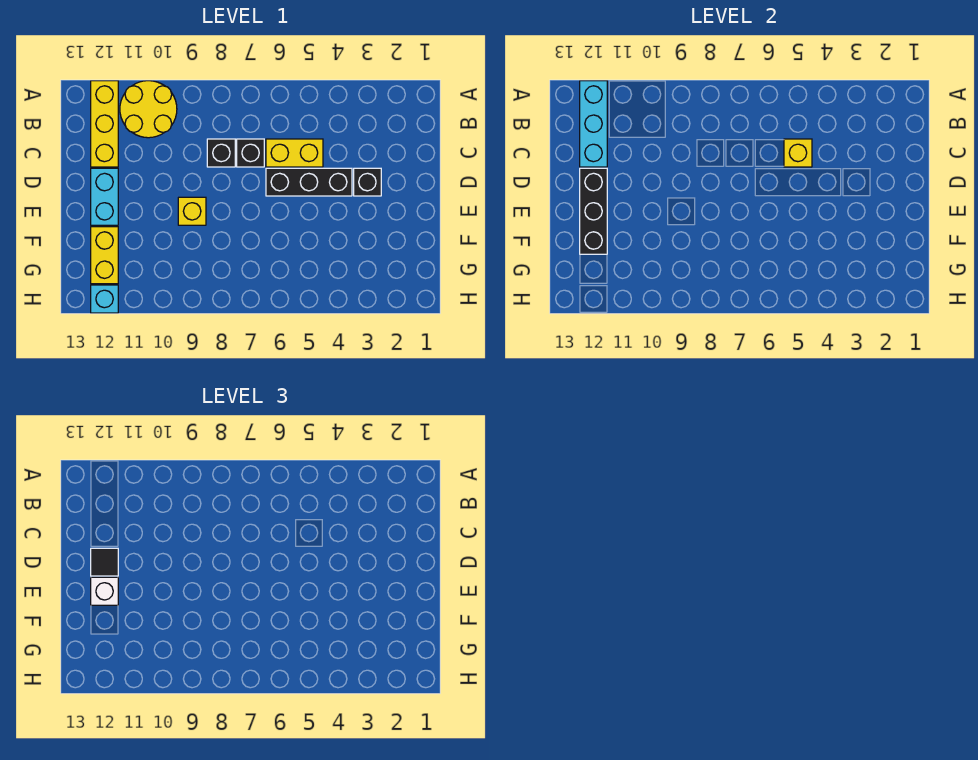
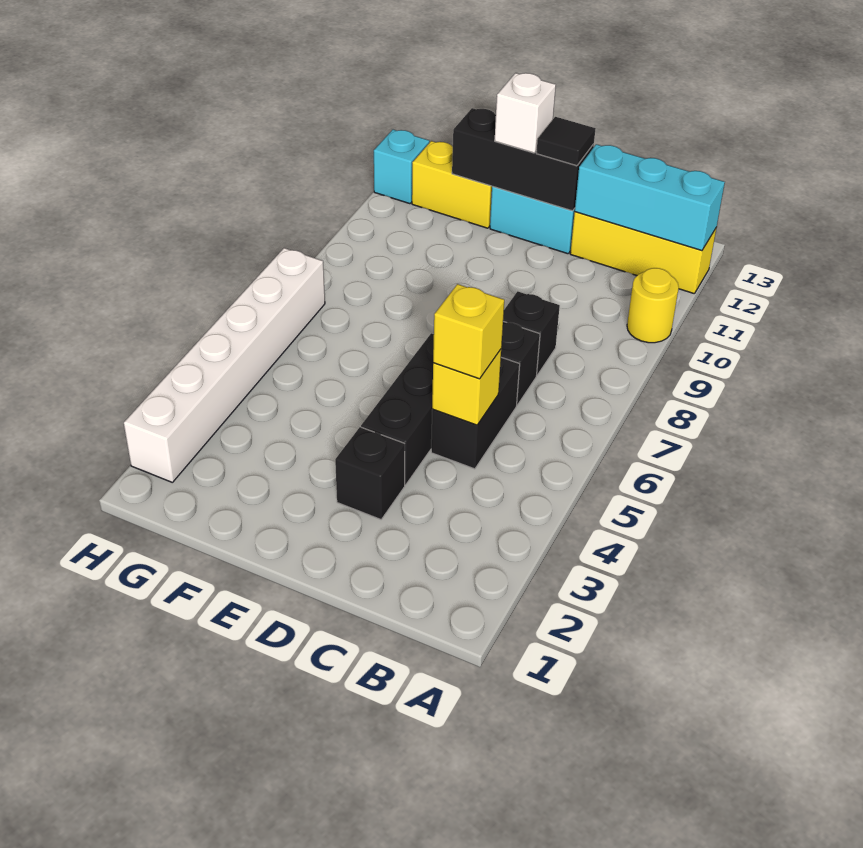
yellow 2x2 round brick [120,81,177,138] -> yellow 1x1 round brick [627,268,679,343]
yellow 1x2 brick [266,139,323,167] -> black 1x2 brick [431,357,520,469]
yellow 1x1 brick [178,197,206,225] -> yellow 1x1 brick moved to [433,284,504,379]
none -> white 1x6 brick [124,248,325,482]

